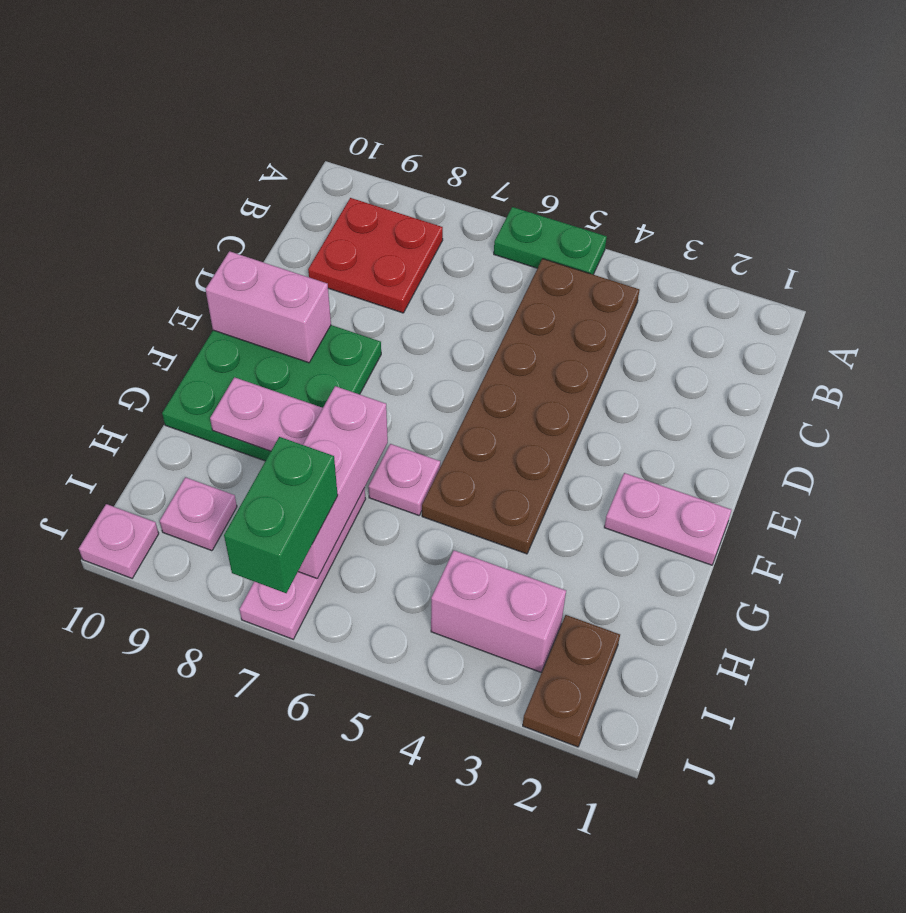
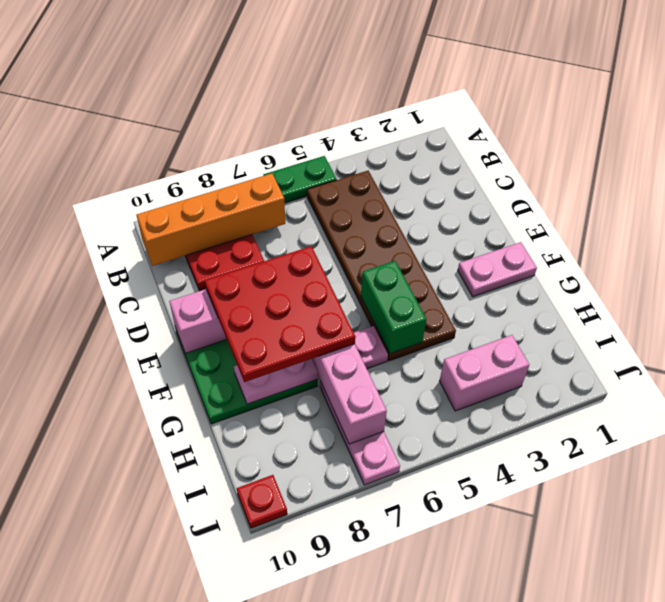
none -> orange 1x4 brick [137,173,285,266]
none -> red 3x3 plate [205,246,355,382]
brown 1x2 plate [523,615,620,747] -> none
green 1x2 brick [224,437,338,593] -> green 1x2 brick moved to [361,261,426,354]
pink 1x1 plate [160,477,237,551] -> none
pink 1x1 plate [79,504,159,578] -> red 1x1 plate [237,475,287,528]

